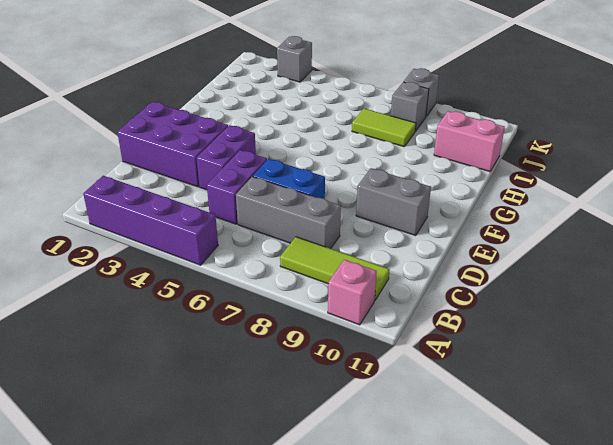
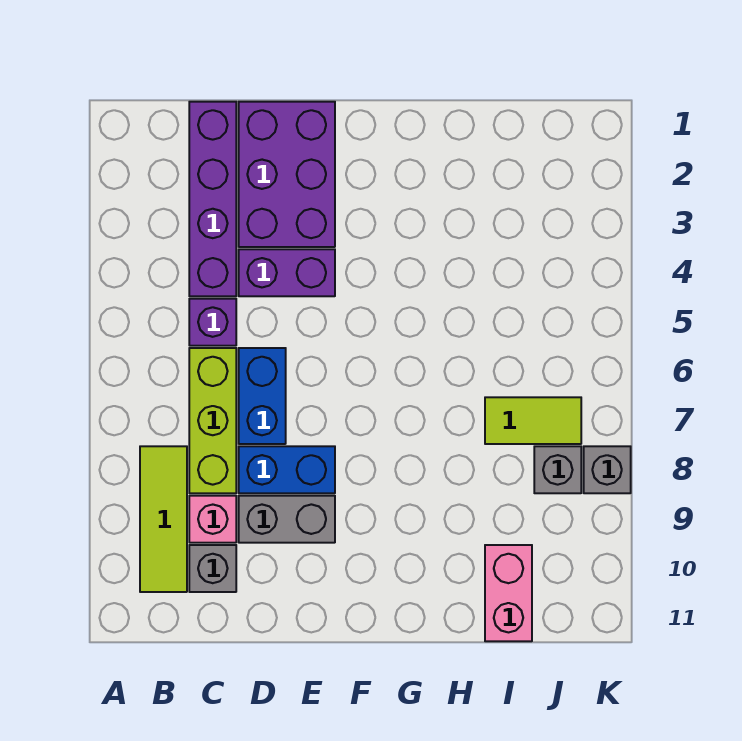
purple 1x4 brick [83,176,218,265] -> purple 1x4 brick moved to [189,102,236,296]
pink 1x1 brick [328,260,377,325] -> pink 1x1 brick moved to [189,496,236,543]
purple 1x2 brick [207,150,267,224] -> purple 1x1 brick [189,299,236,346]
grey 1x3 brick [236,177,341,249] -> lime 1x3 brick [189,348,236,493]
none -> blue 1x2 brick [239,446,335,493]
grey 1x2 brick [356,168,431,236] -> grey 1x2 brick turned to [239,496,335,543]
lime 1x2 tile [352,109,416,147] -> lime 1x2 tile turned to [485,397,581,444]
grey 1x1 brick [277,36,312,82] -> grey 1x1 brick moved to [189,545,236,592]

